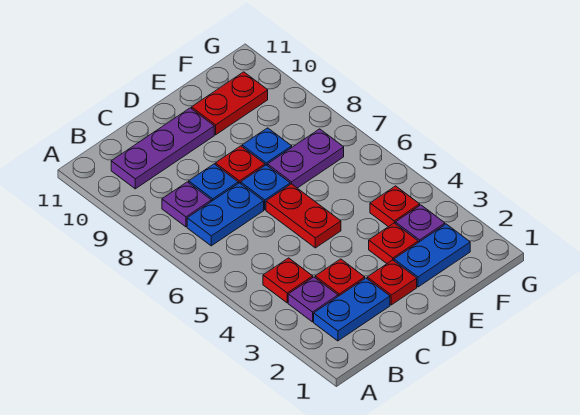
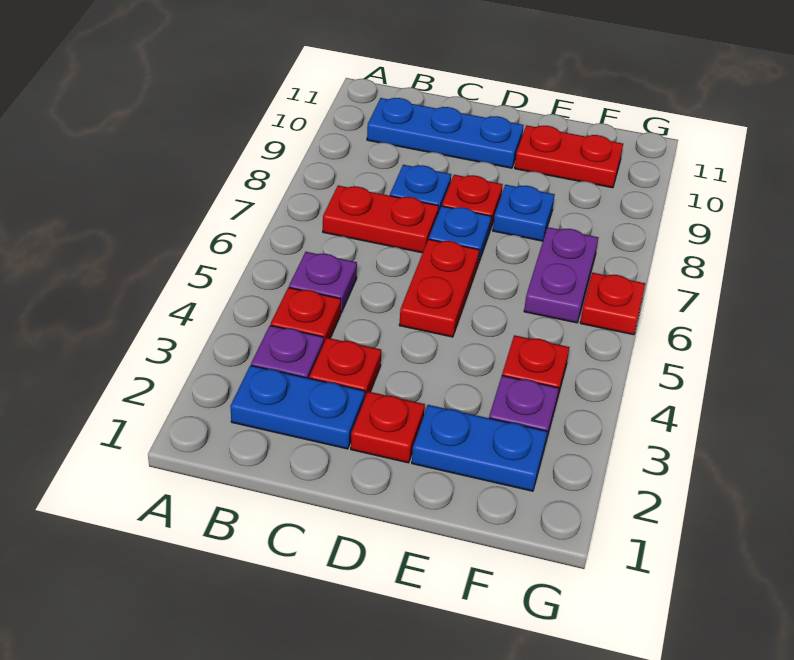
blue 1x2 plate [187,183,264,246] -> red 1x2 plate [323,186,439,253]
purple 1x1 plate [162,182,211,227] -> purple 1x1 plate moved to [289,252,357,313]
purple 1x3 plate [111,108,214,189] -> blue 1x3 plate [367,98,524,168]
red 1x1 plate [369,223,418,263] -> red 1x1 plate moved to [580,273,645,335]
purple 1x2 plate [267,129,344,188] -> purple 1x2 plate turned to [524,227,598,323]

